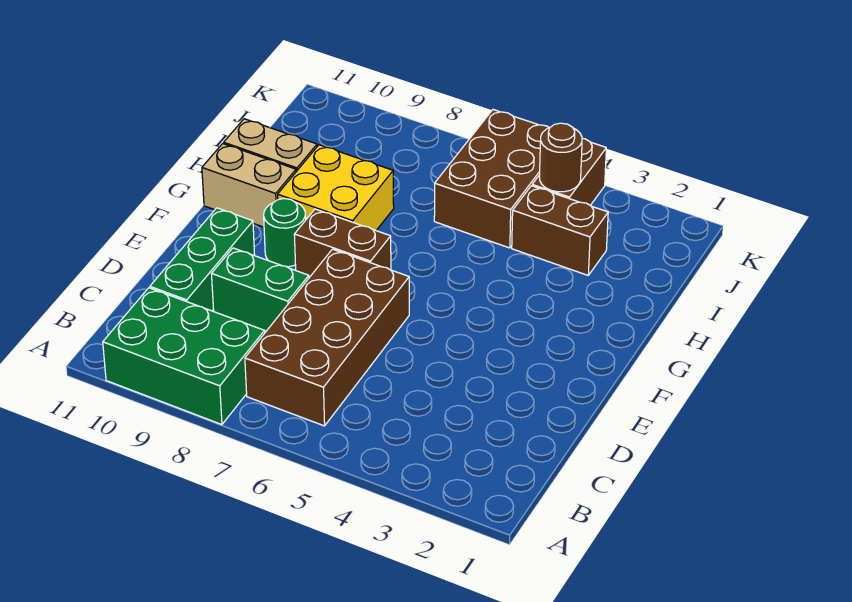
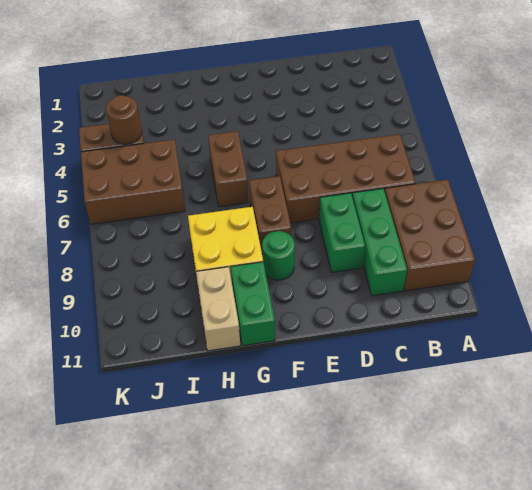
green 2x3 brick [103,288,265,425] -> brown 2x3 brick [385,180,475,291]
green 1x3 brick [150,208,255,311] -> green 1x3 brick turned to [352,189,407,296]
tan 1x2 brick [202,144,296,227] -> green 1x2 brick [231,262,275,346]
brown 1x2 brick [512,186,608,275] -> brown 1x2 brick moved to [208,131,248,207]

